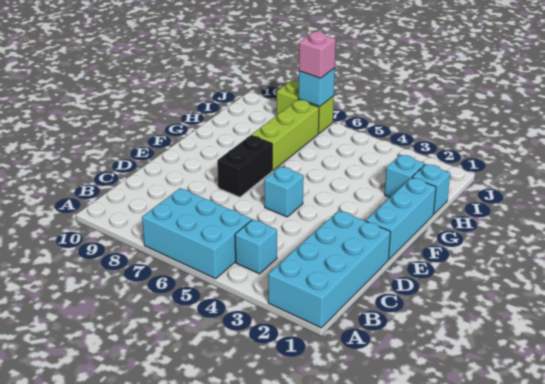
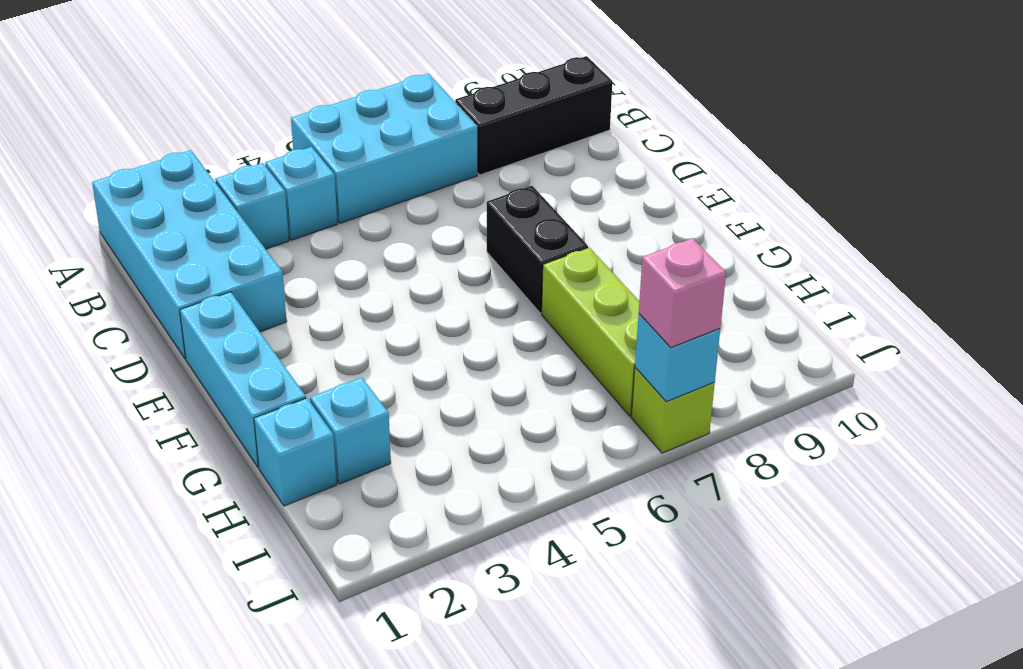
none -> black 1x3 brick [455,56,612,175]
cyan 1x1 brick [264,166,304,217] -> cyan 1x1 brick moved to [215,163,289,249]
lime 1x2 brick [277,81,334,134] -> lime 1x1 brick [631,368,715,453]

